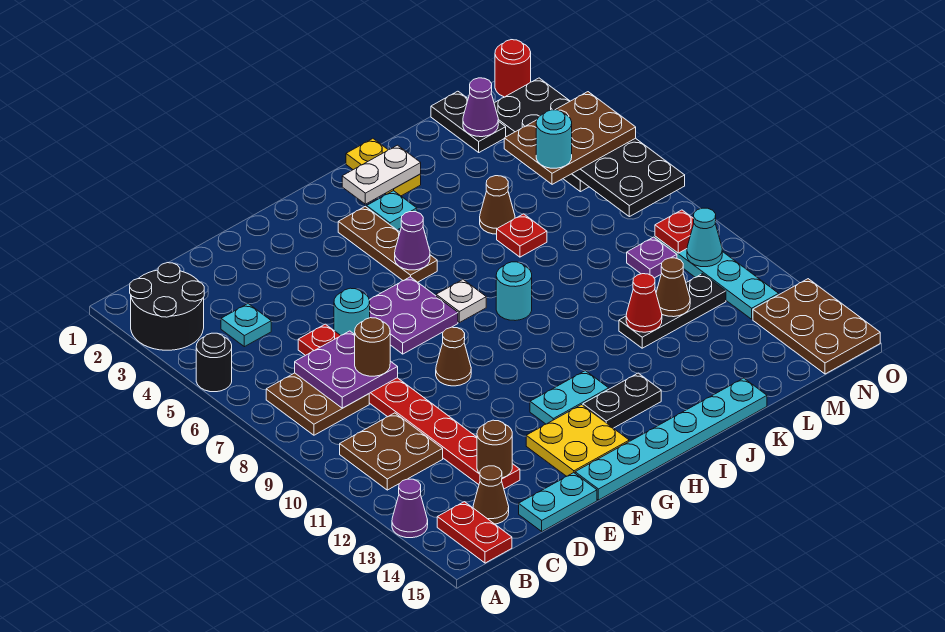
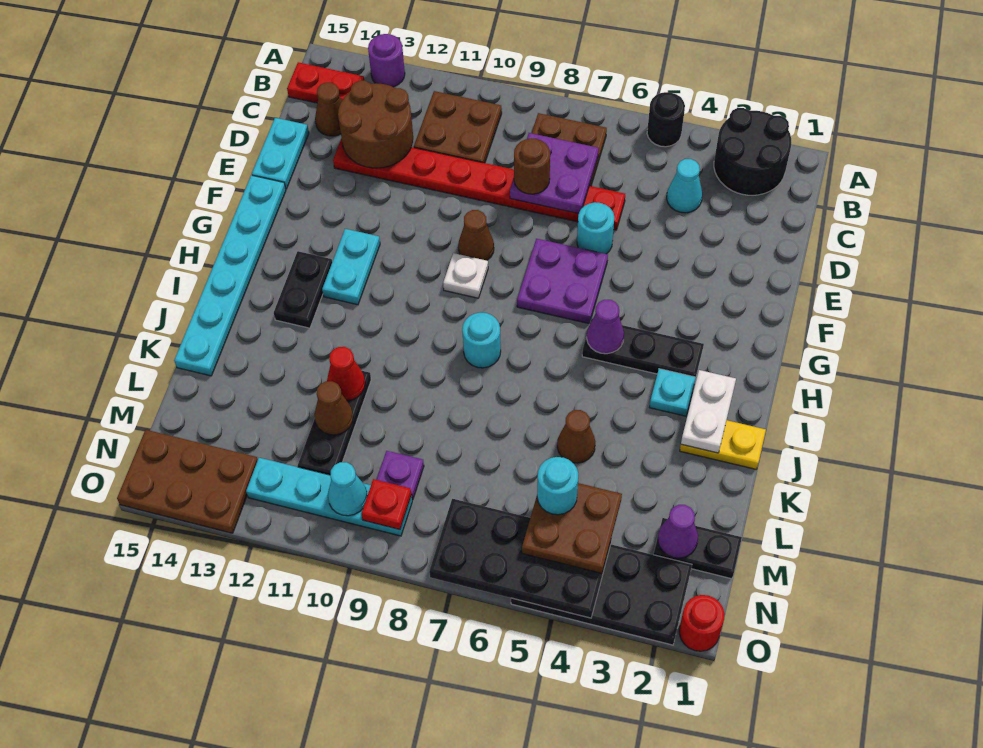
purple 1x1 cone [392,479,428,538] -> purple 1x1 round brick [368,34,405,87]
cyan 1x1 plate [221,304,271,347] -> cyan 1x1 cone [667,159,702,213]
brown 1x1 round brick [477,420,512,478] -> brown 2x2 round brick [338,81,413,168]
yellow 2x2 plate [526,405,629,476] -> none
brown 1x3 plate [338,207,437,282] -> black 1x3 plate [582,318,704,377]
white 1x1 plate [436,280,486,323] -> white 1x1 plate moved to [443,253,488,298]
red 1x1 plate [497,214,547,257] -> none
brown 2x3 plate [504,92,636,184] -> brown 2x2 plate [522,483,622,573]

